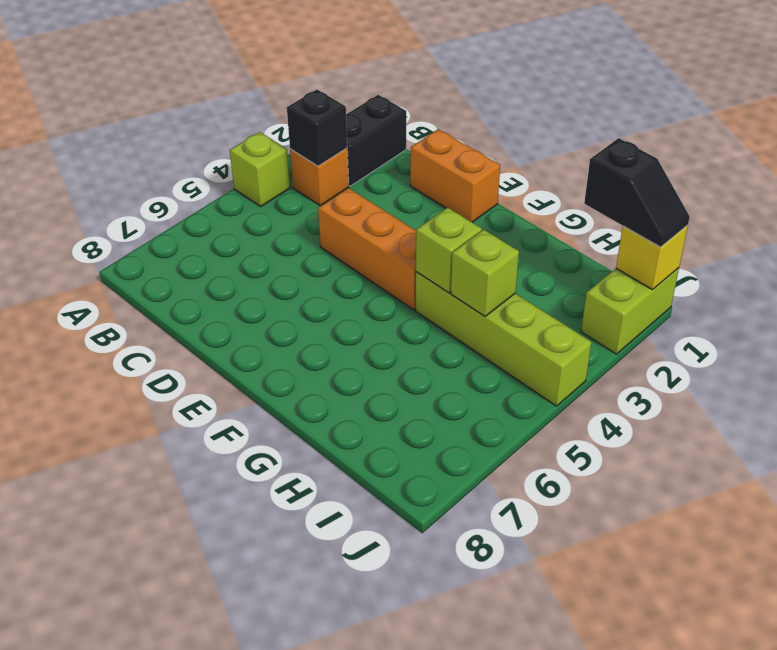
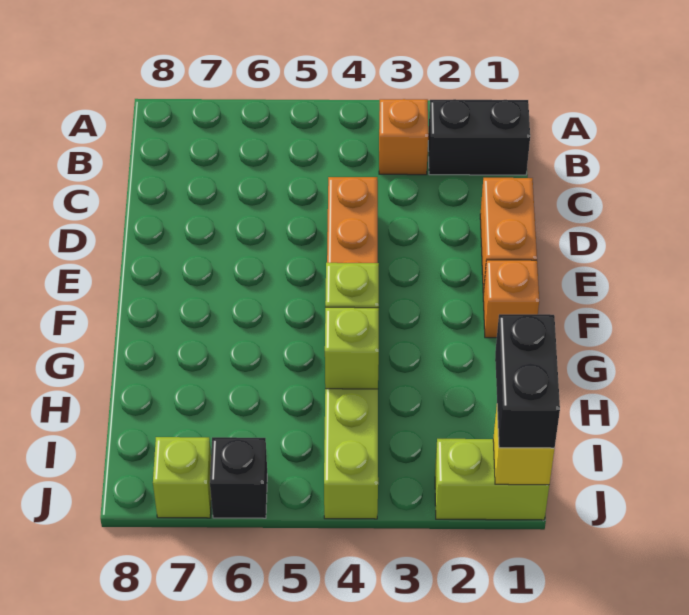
lime 1x1 brick [230,132,290,206] -> lime 1x1 brick moved to [153,437,211,518]
black 1x1 brick [287,90,347,166] -> black 1x1 brick moved to [210,437,267,518]
none -> orange 1x1 brick [483,260,539,338]
black 1x2 slope [584,138,690,247] -> black 1x2 brick [495,314,560,448]

